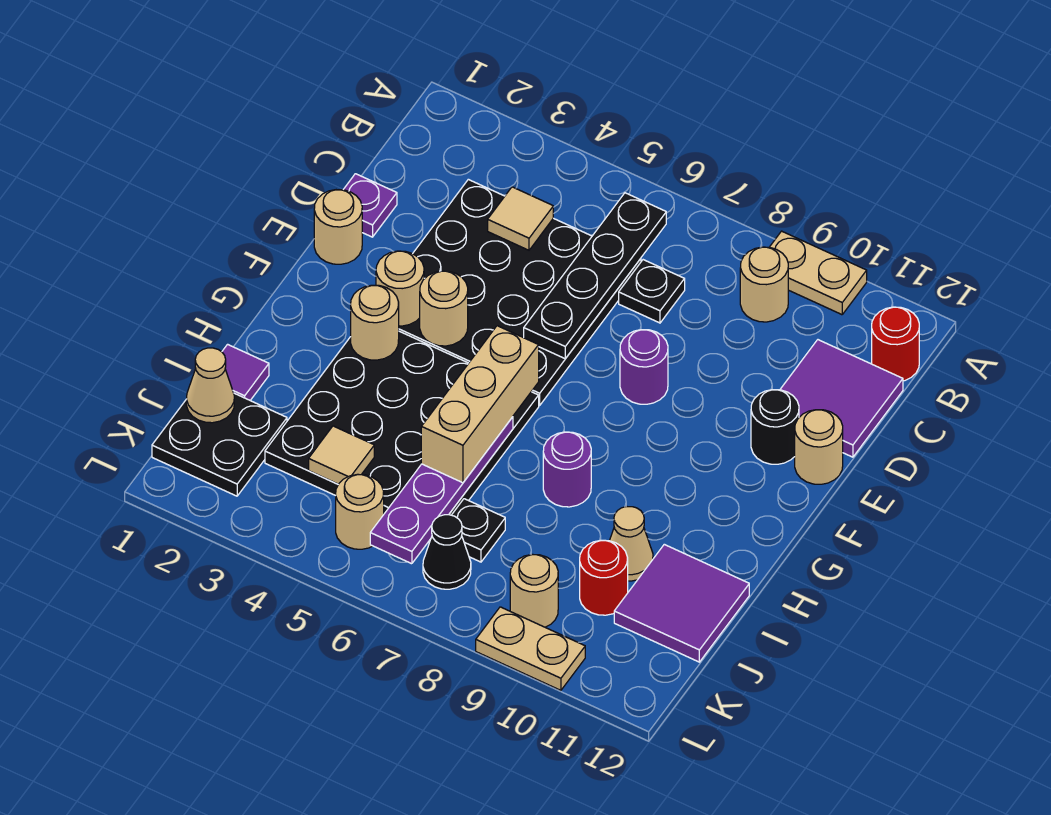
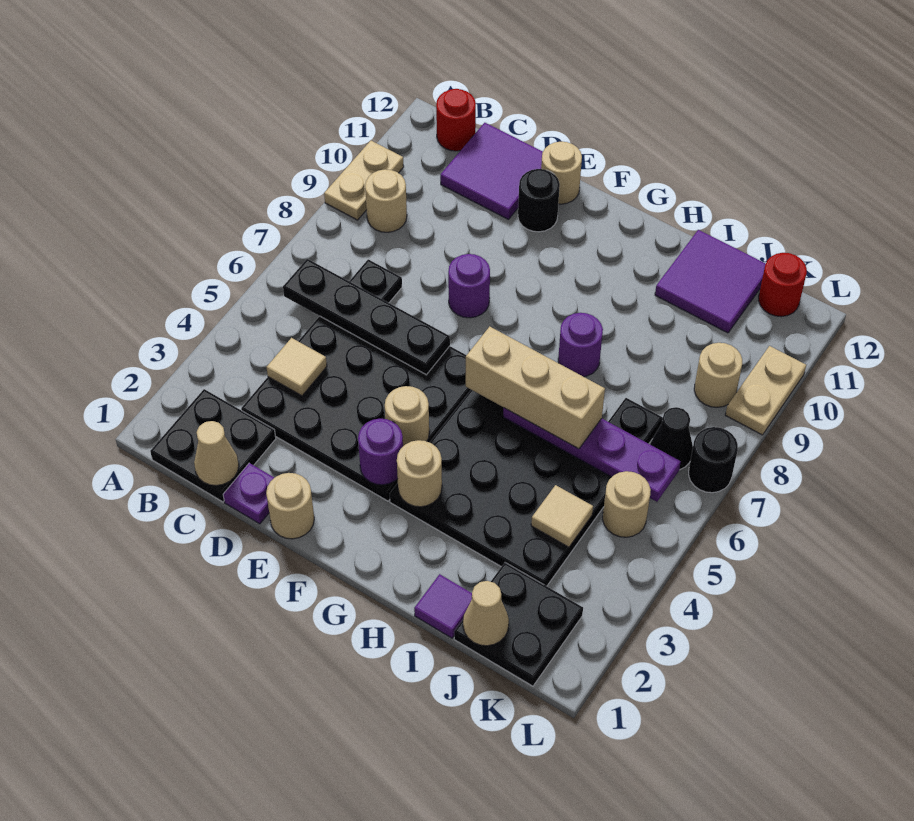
none -> black 2x2 plate [150,389,276,502]
tan 1x1 round brick [376,251,424,326] -> purple 1x1 round brick [358,419,403,485]
tan 1x1 cone [610,506,653,581] -> tan 1x1 cone moved to [194,421,239,486]
red 1x1 round brick [580,540,628,615] -> red 1x1 round brick moved to [759,253,807,317]
none -> black 1x1 round brick [689,427,738,493]

